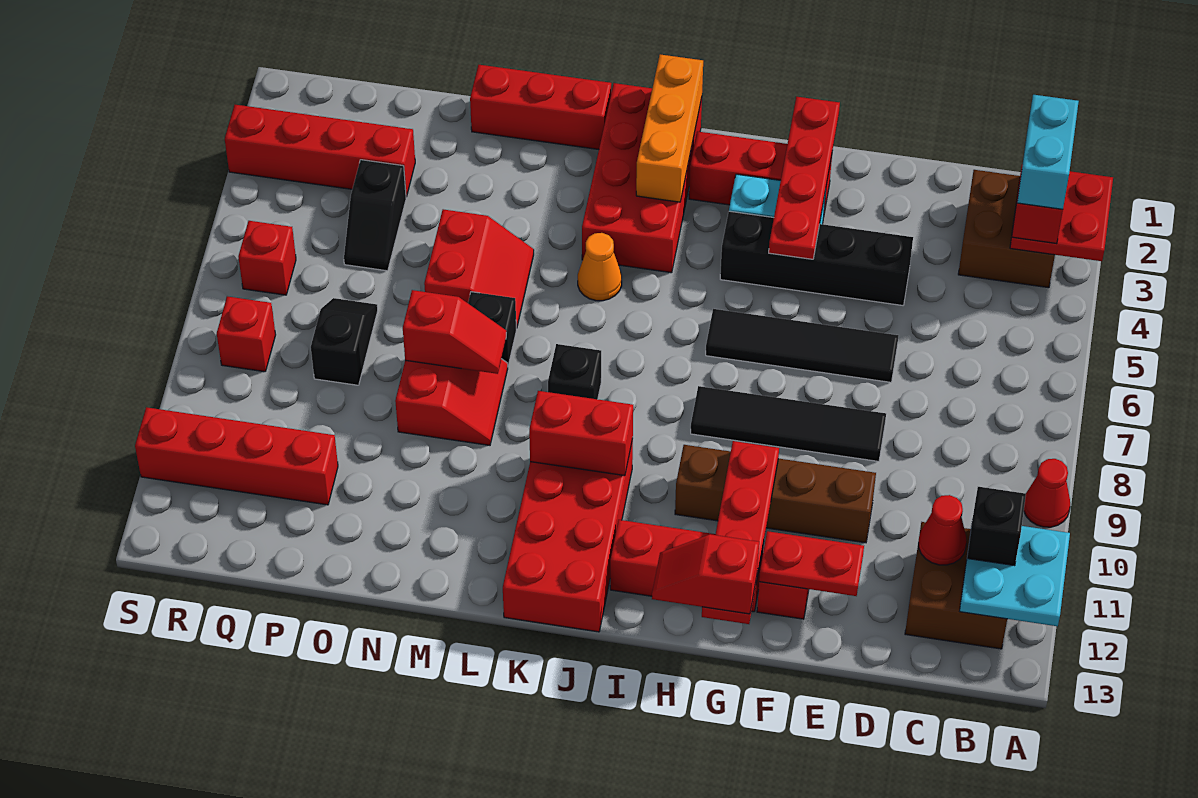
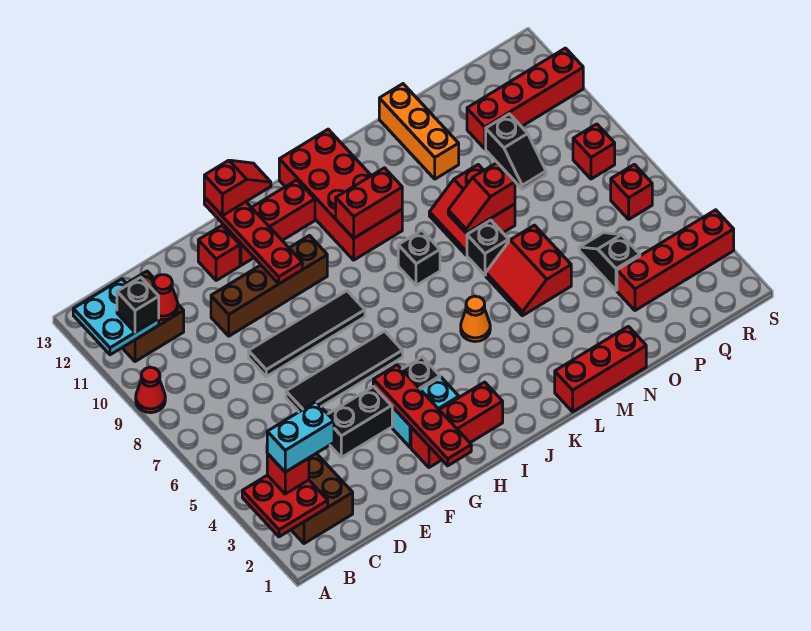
cyan 1x2 brick [1017,95,1079,209] -> cyan 1x2 brick turned to [267,402,334,472]
red 1x2 plate [759,531,864,596] -> none
red 2x4 brick [582,83,702,273] -> none
orange 1x3 brick [636,54,703,202] -> orange 1x3 brick moved to [379,84,459,179]
black 1x2 slope [311,298,378,385] -> black 1x2 slope moved to [486,114,546,189]

